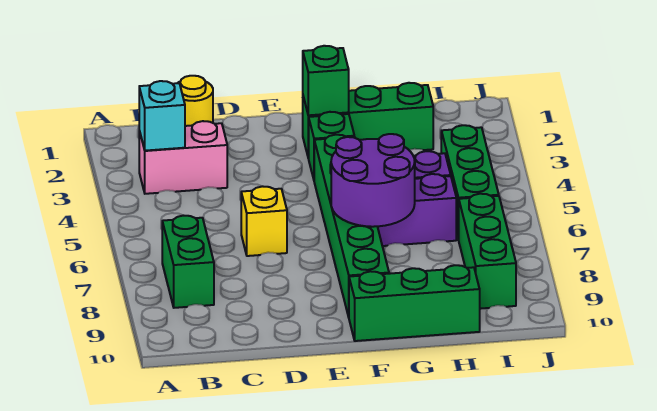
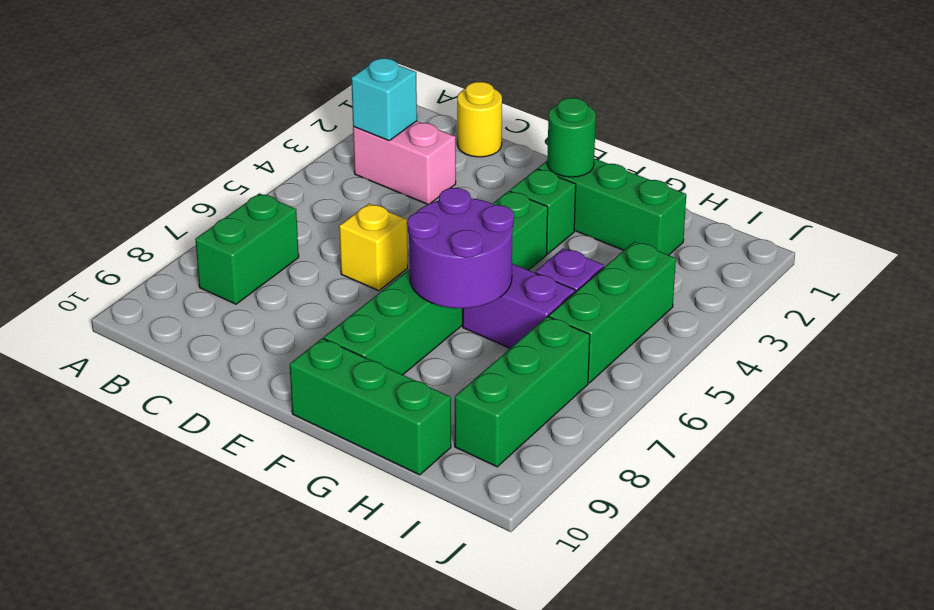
green 1x1 brick [303,46,349,115] -> green 1x1 round brick [547,98,596,177]

